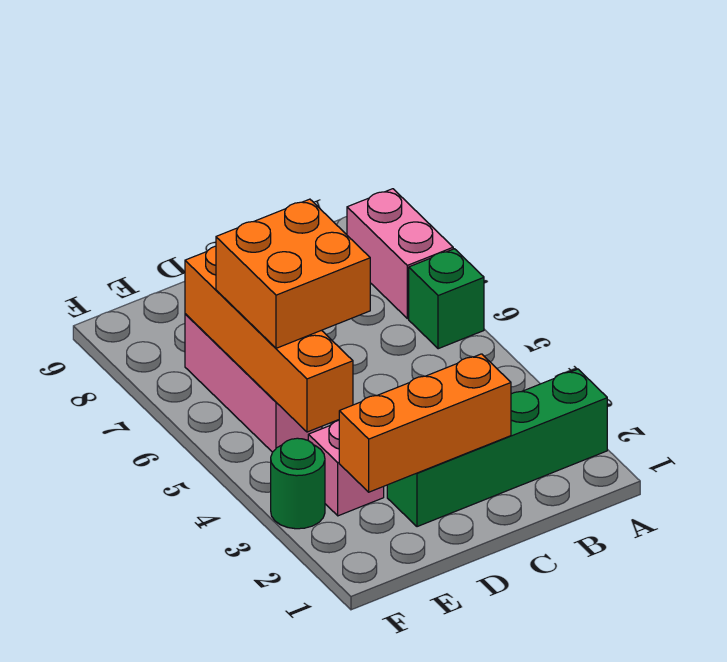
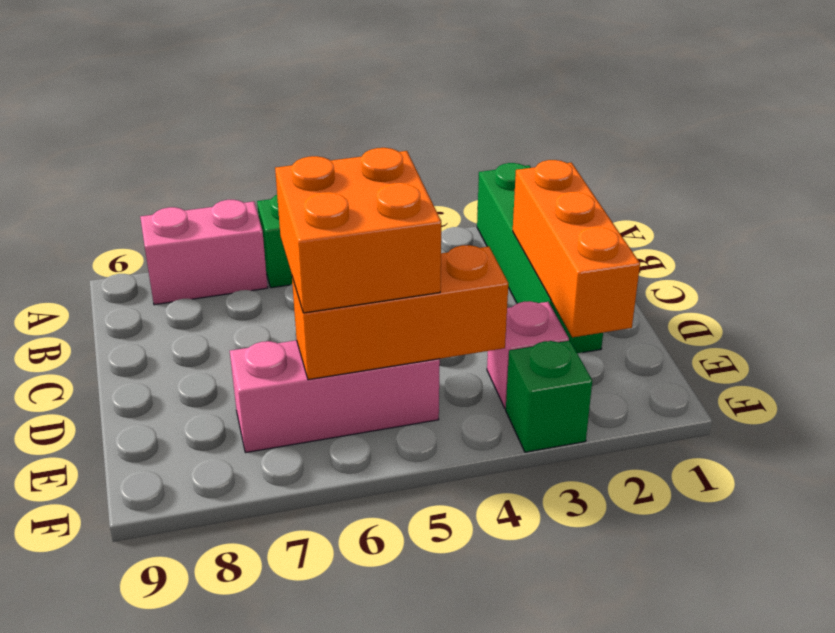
orange 1x4 brick [185,246,353,432] -> orange 1x3 brick [292,245,508,380]
green 1x1 round brick [271,438,325,529] -> green 1x1 brick [506,341,592,452]

